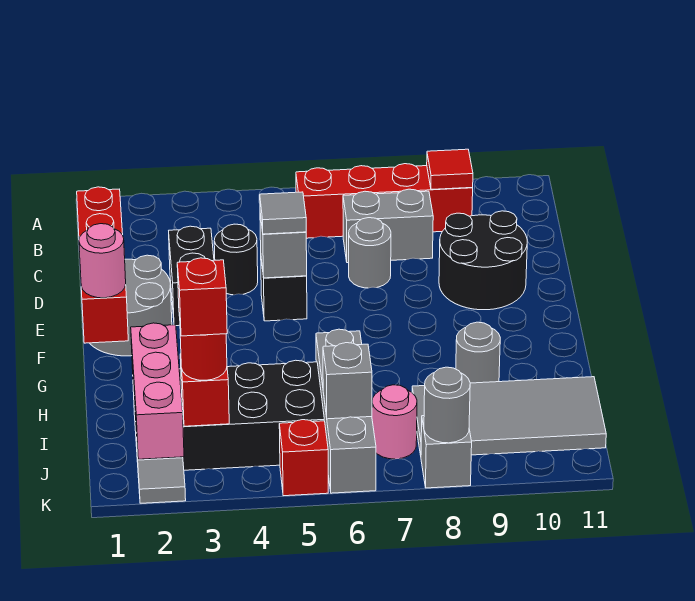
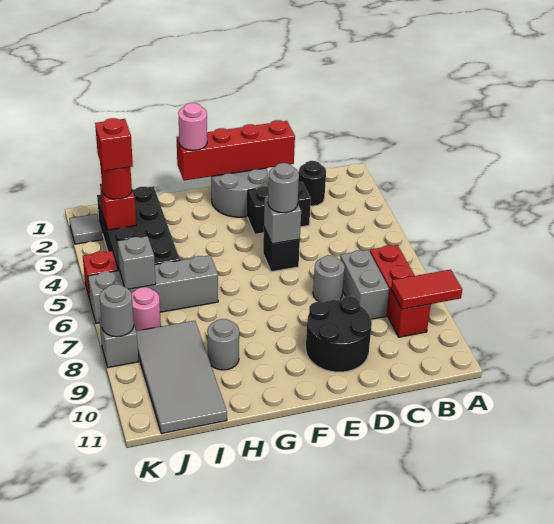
red 1x4 brick [296,164,473,238] -> red 1x3 brick [370,245,431,337]
red 1x1 tile [427,149,473,189] -> red 1x2 tile [391,270,462,309]
black 1x1 round brick [214,224,258,295] -> black 1x1 round brick moved to [299,161,326,206]
grey 1x1 tile [260,192,306,234] -> grey 1x1 round brick [268,163,299,213]
pink 1x3 brick [131,323,184,459] -> none

